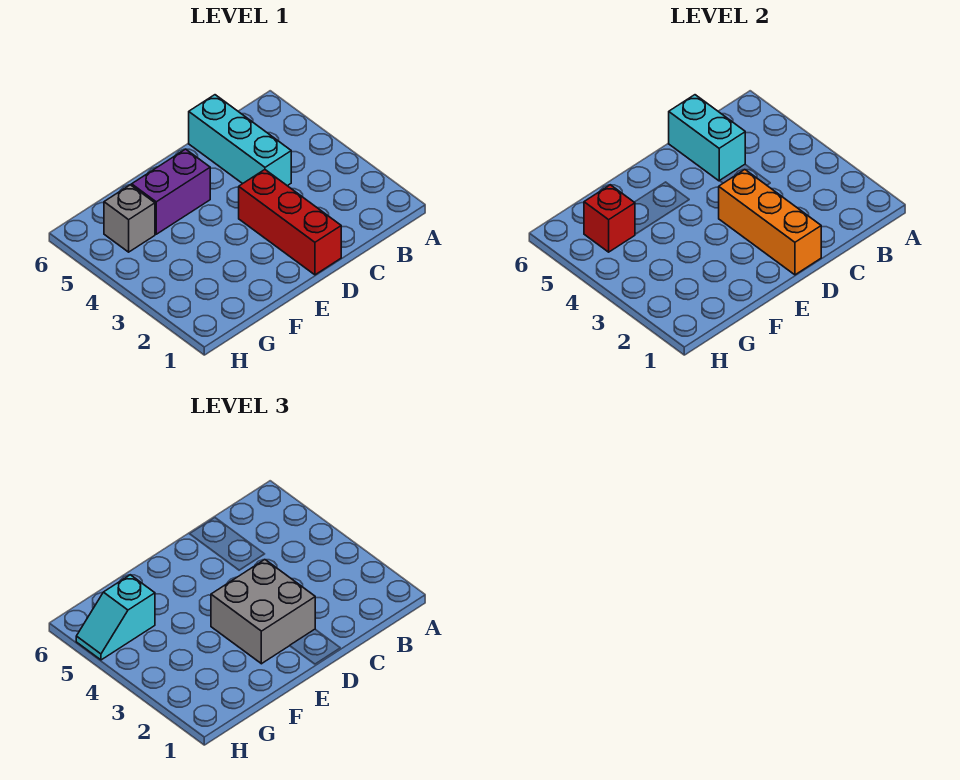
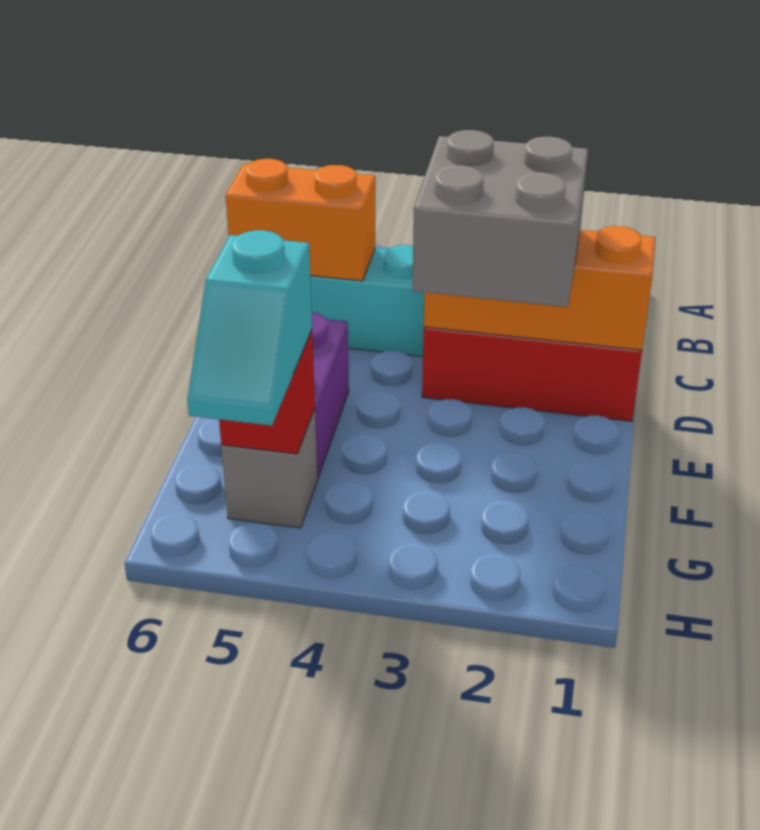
cyan 1x2 brick [669,95,745,181] -> orange 1x2 brick [226,159,375,281]

